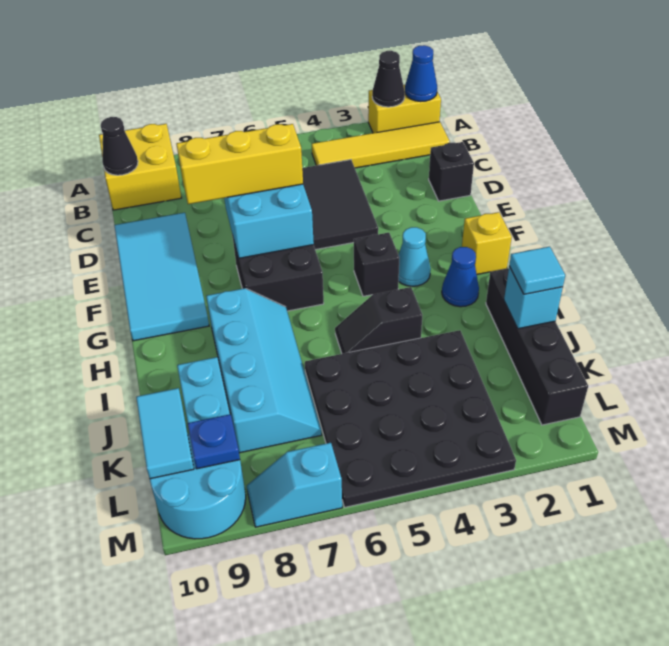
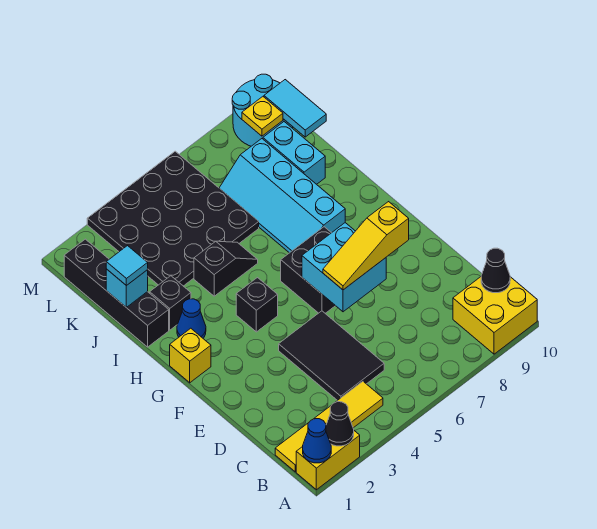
black 1x1 brick [429,142,474,201] -> black 1x1 brick moved to [150,276,191,330]
cyan 2x4 tile [114,213,209,341] -> none
yellow 1x3 brick [176,124,303,204] -> yellow 1x3 slope [323,202,409,290]
cyan 1x1 cone [399,227,431,286] -> none
blue 1x1 plate [188,414,240,469] -> yellow 1x1 plate [242,97,283,136]
cyan 1x2 slope [247,443,342,527] -> none

